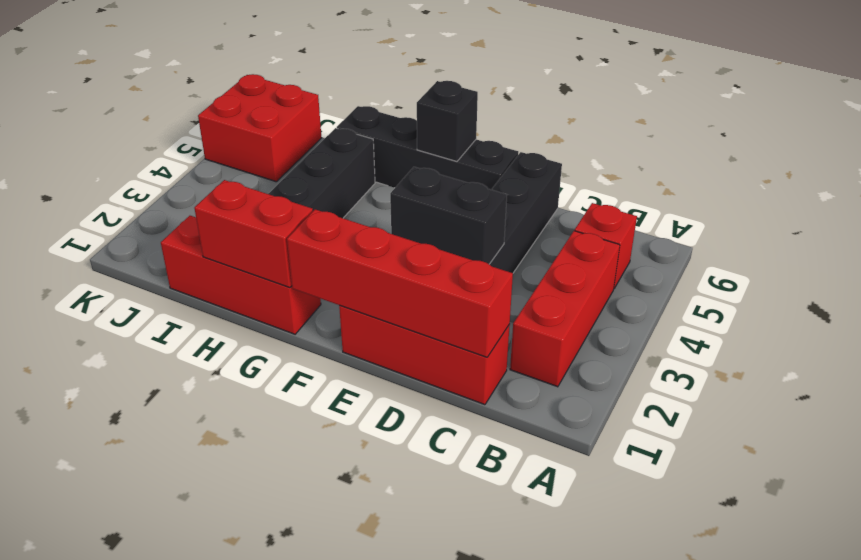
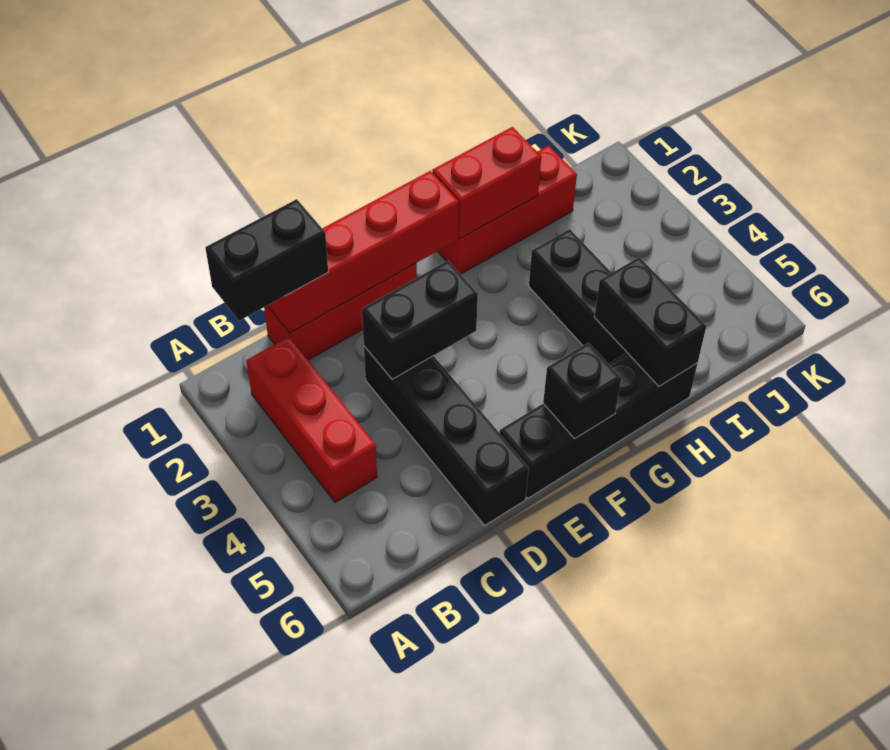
none -> black 1x2 brick [205,199,328,321]
red 1x1 brick [575,203,637,288] -> none
none -> black 1x2 brick [594,257,706,386]
red 2x2 brick [198,74,322,182] -> none

